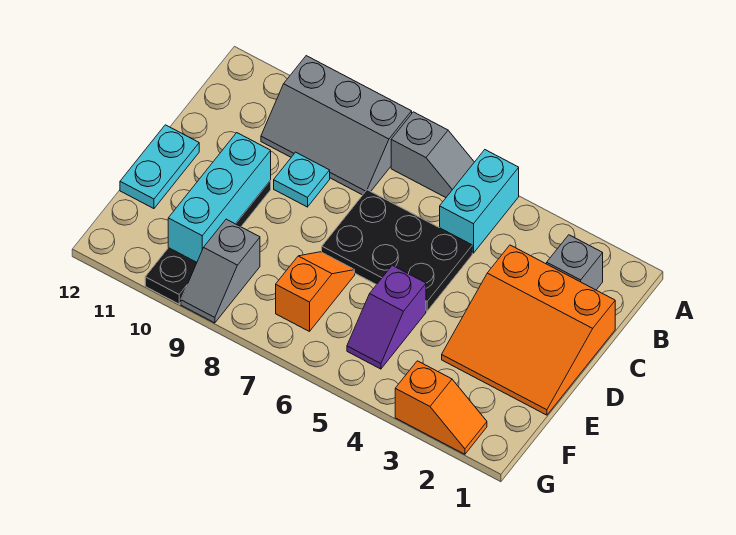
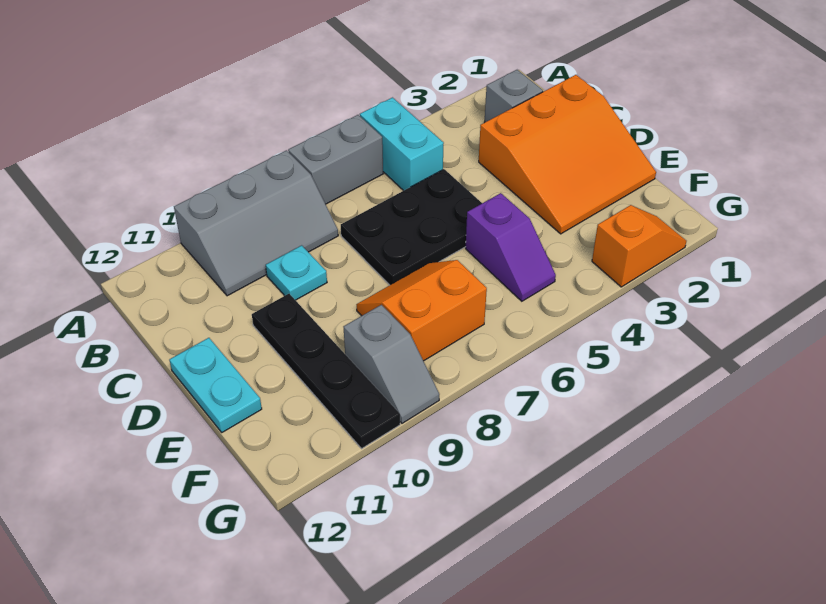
grey 1x2 slope [391,112,474,197] -> grey 1x2 brick [288,115,383,204]
cyan 1x3 brick [168,133,271,262] -> none
orange 1x2 slope [276,252,355,332] -> orange 2x2 slope [356,260,487,361]

